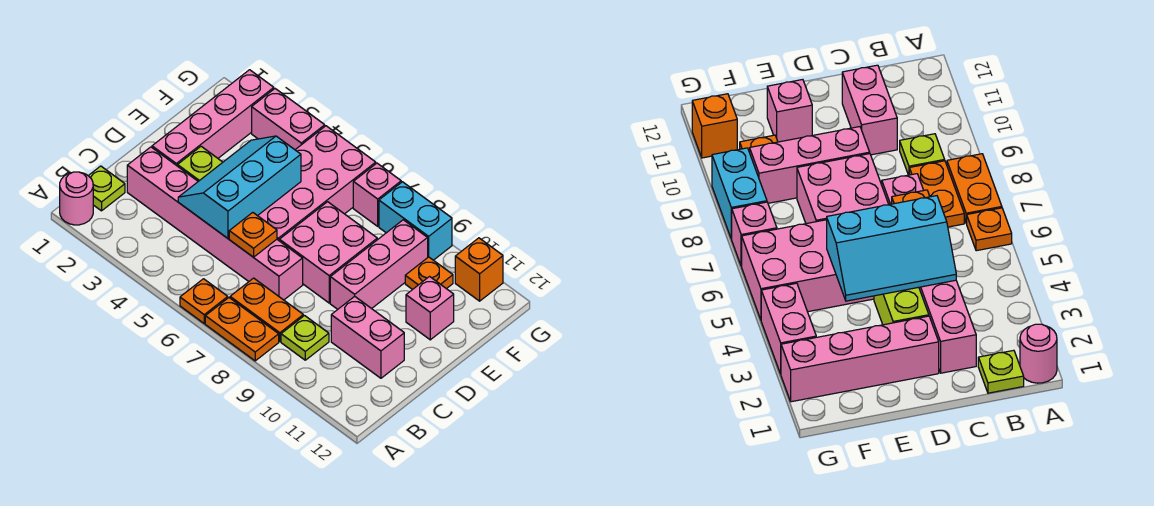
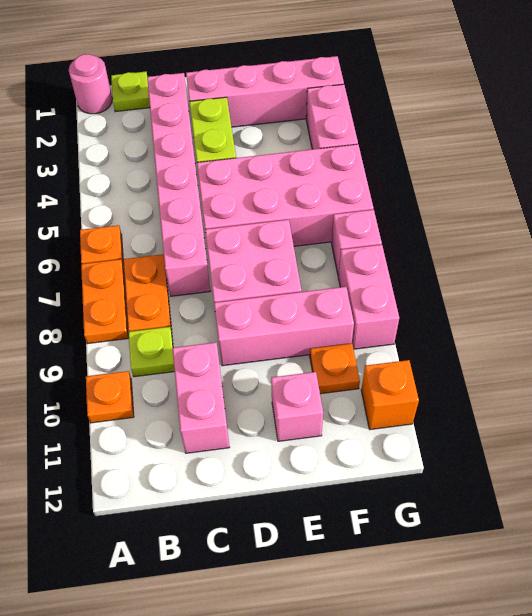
cyan 2x3 slope [178,136,301,238] -> none
orange 1x1 plate [229,212,277,257] -> orange 1x1 plate moved to [86,371,134,423]
cyan 1x2 brick [379,182,452,260] -> pink 1x2 brick [338,245,399,349]

